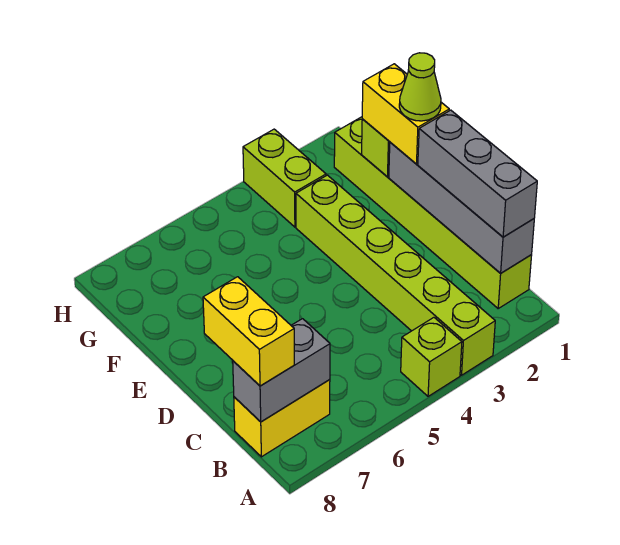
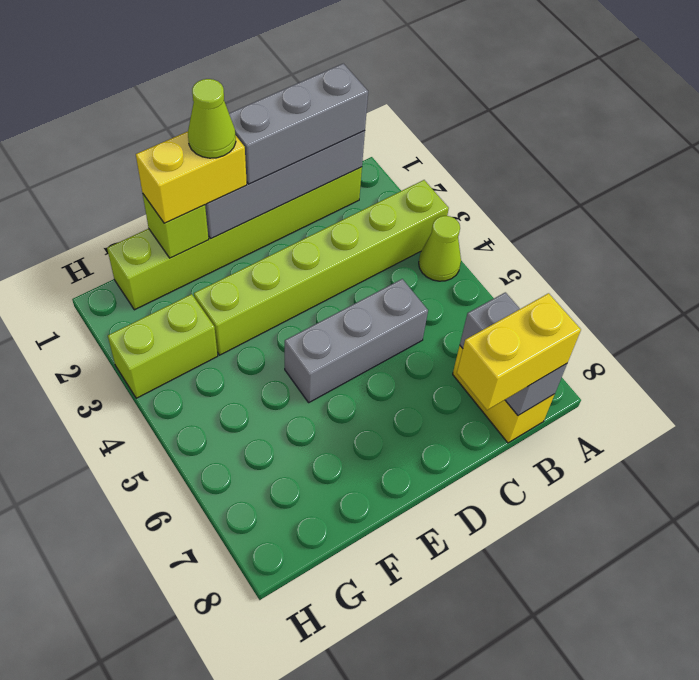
lime 1x1 brick [401,318,462,396] -> lime 1x1 cone [419,216,461,281]
none -> grey 1x3 brick [285,279,428,402]

